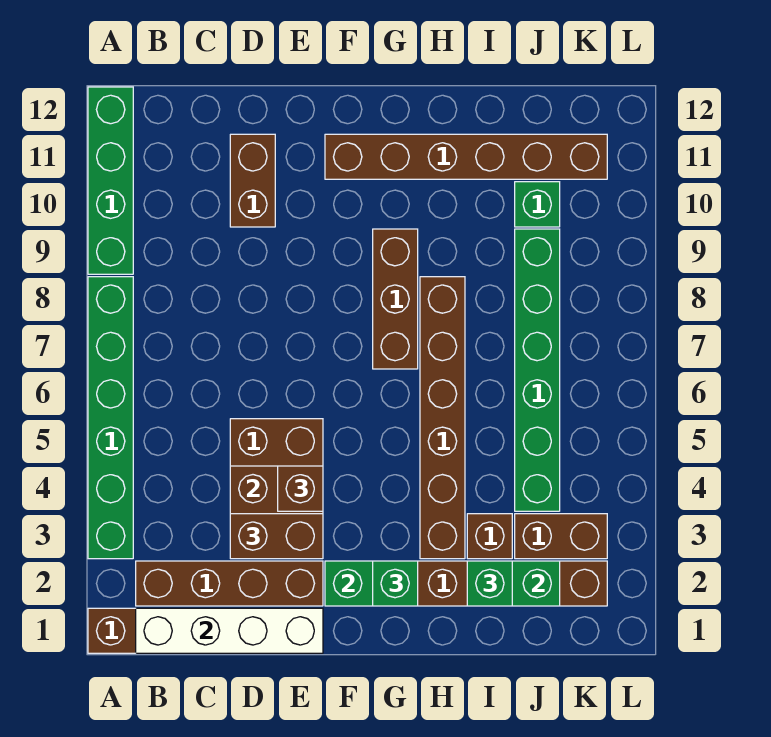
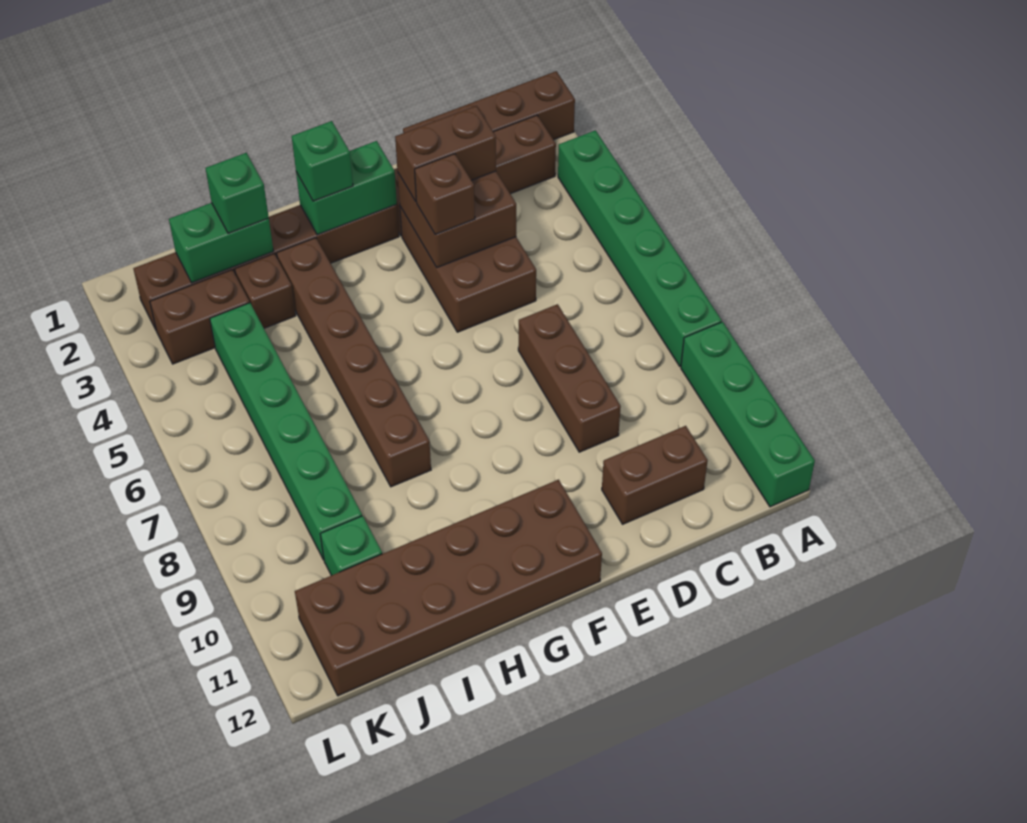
white 1x4 brick [136,608,323,653] -> none
brown 1x2 brick [230,134,275,227] -> brown 1x2 brick turned to [602,426,708,524]
brown 1x6 brick [325,134,607,179] -> brown 2x6 brick [295,480,602,696]
brown 1x3 brick [373,229,418,369] -> brown 1x3 brick moved to [518,304,621,452]

